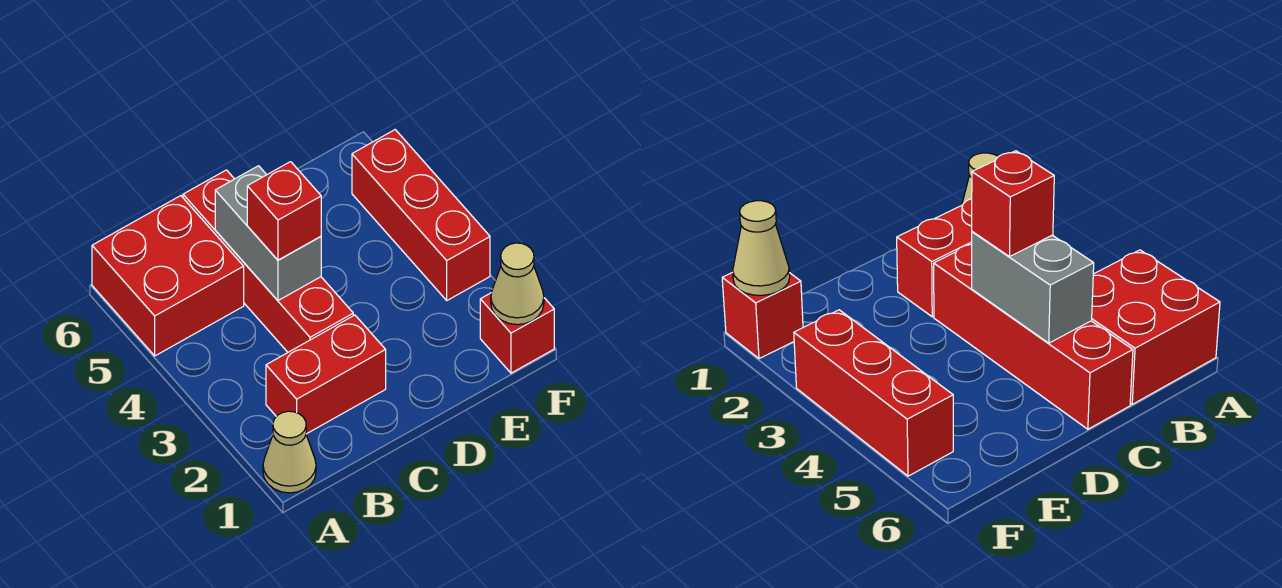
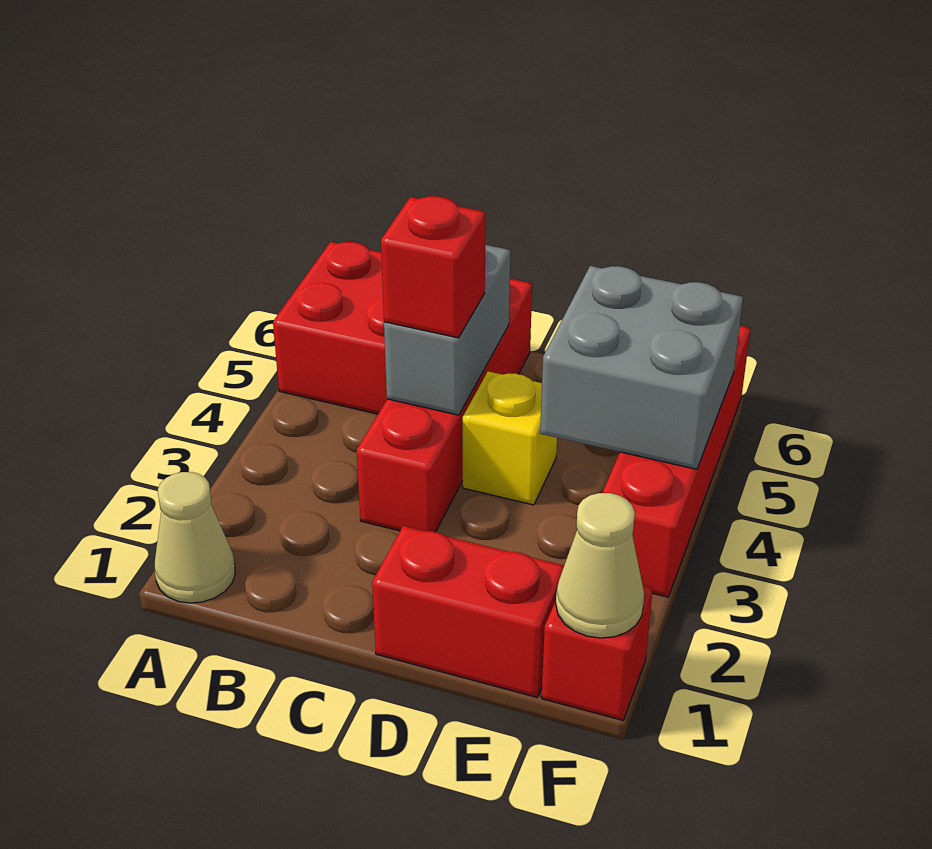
red 1x2 brick [266,315,386,434] -> red 1x2 brick moved to [372,526,564,697]
none -> yellow 1x1 brick [463,371,557,505]
none -> grey 2x2 brick [540,266,743,469]
red 1x3 brick [352,130,490,300] -> red 1x4 brick [602,326,751,597]

